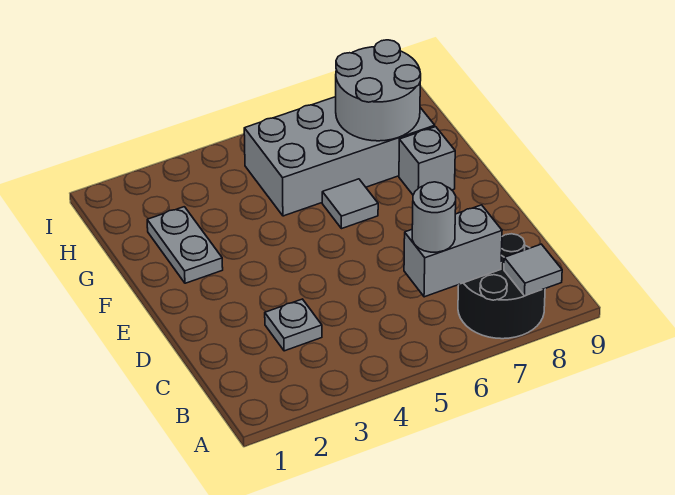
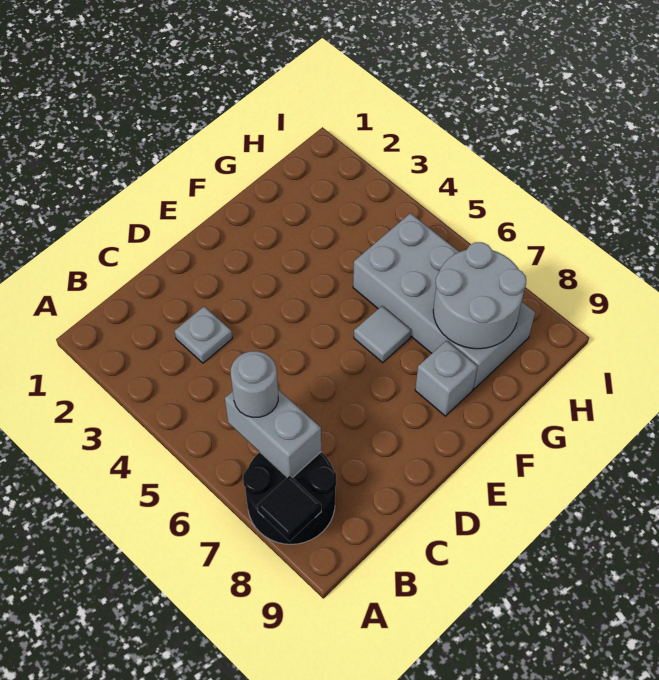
grey 1x1 tile [504,244,562,296] -> black 1x1 tile [257,476,321,541]
grey 1x2 plate [147,207,223,283] -> none

